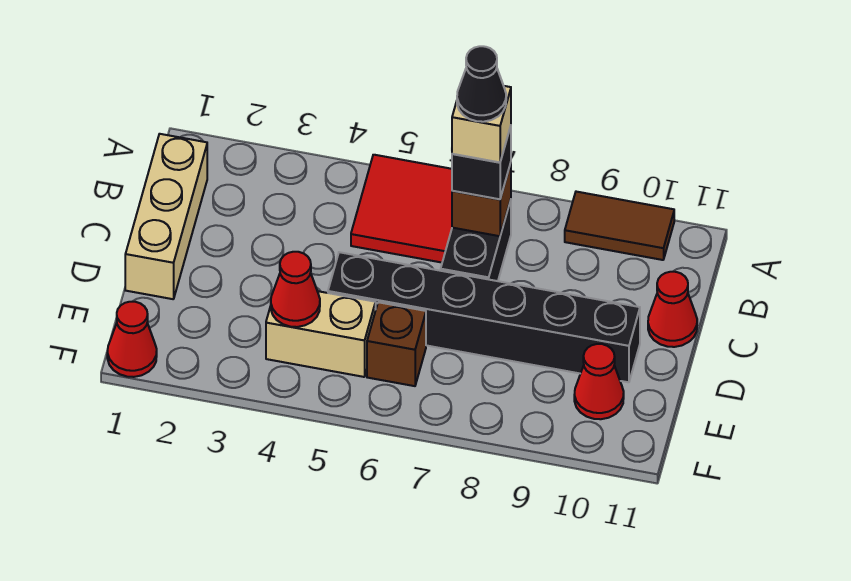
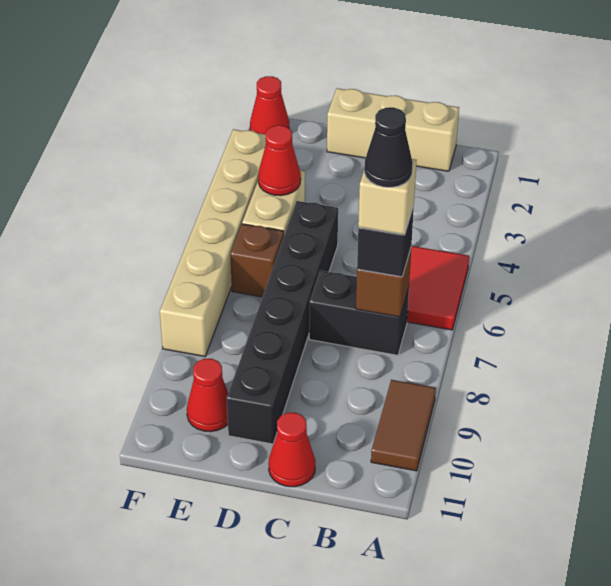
none -> tan 1x6 brick [160,129,266,357]

